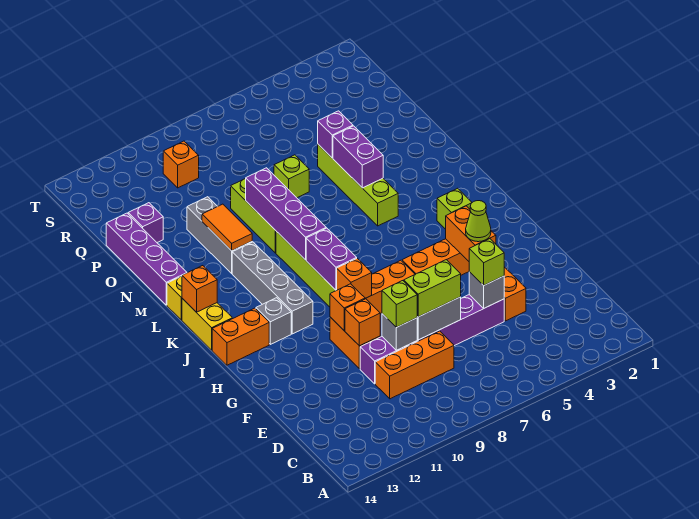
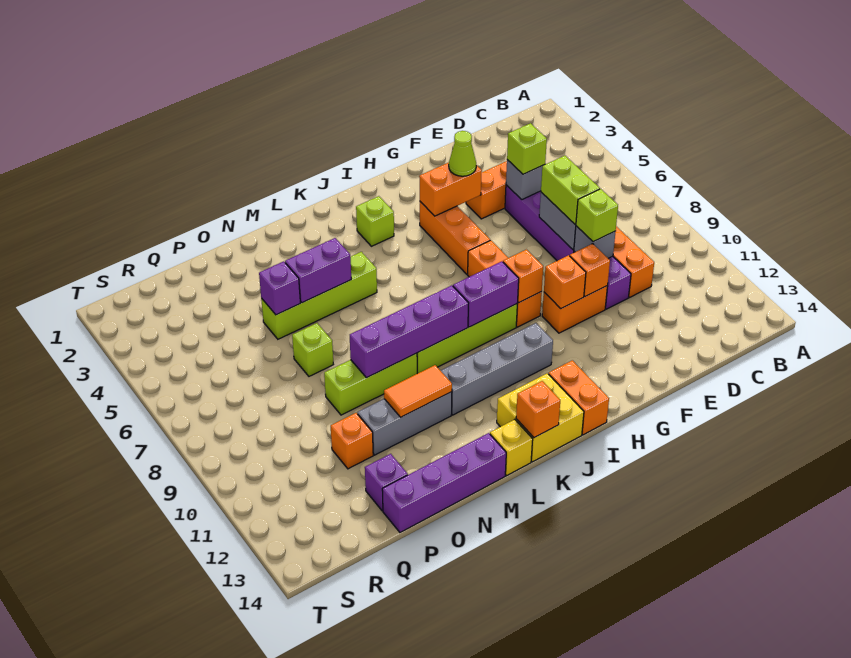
grey 1x1 brick [256,298,291,344] -> none
yellow 1x2 brick [182,299,232,350] -> yellow 2x2 brick [497,373,584,462]
orange 1x1 brick [163,141,199,188] -> orange 1x1 brick moved to [331,413,373,469]

